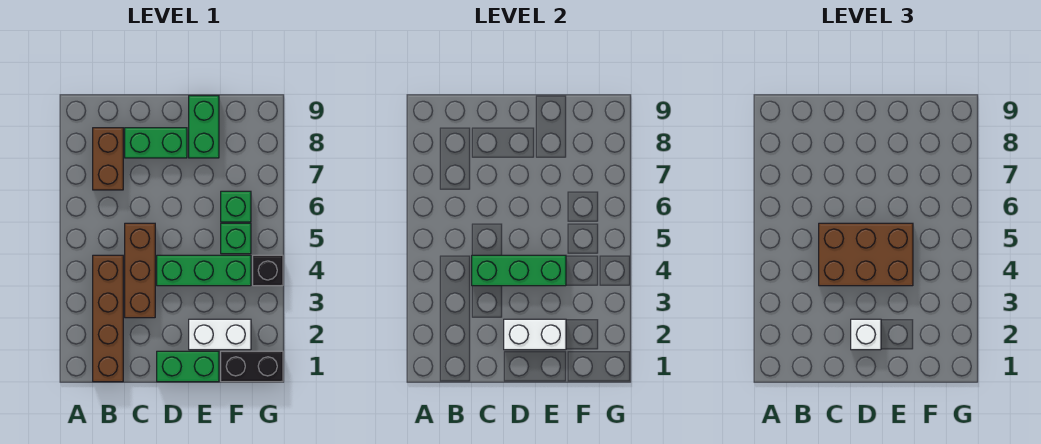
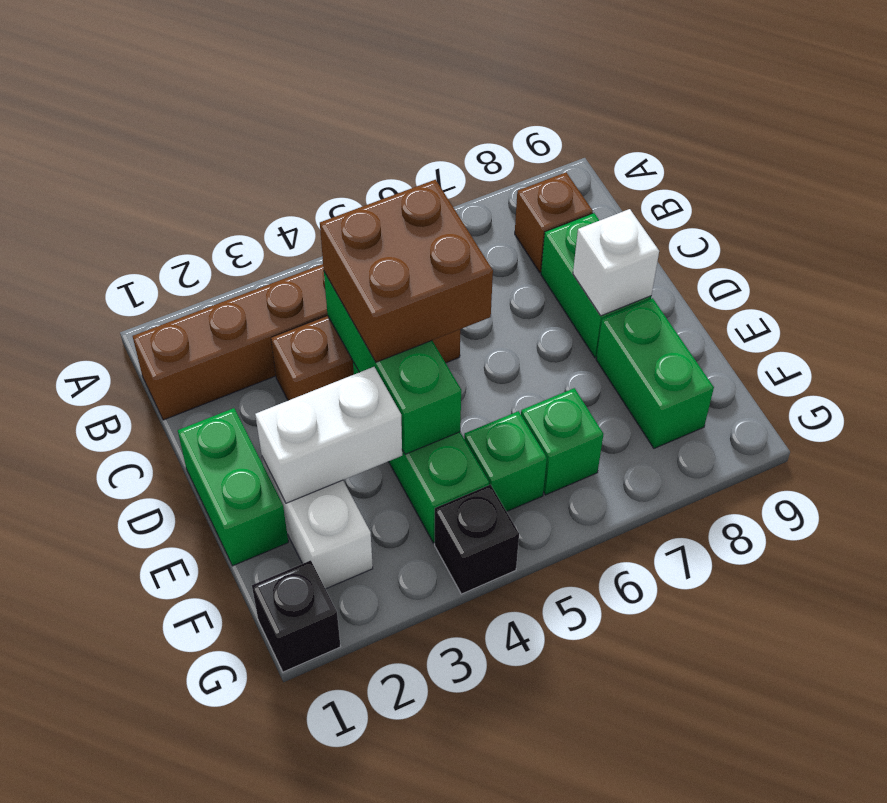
brown 1x2 brick [93,128,123,190] -> brown 1x1 brick [515,172,593,272]
brown 2x3 brick [819,223,913,286] -> brown 2x2 brick [320,180,493,362]
white 1x2 brick [504,319,566,350] -> white 1x2 brick turned to [255,367,402,503]
white 1x1 brick [851,319,881,350] -> white 1x1 brick moved to [573,209,659,316]
green 1x2 brick [189,96,219,158] -> green 1x2 brick turned to [596,298,714,448]
black 1x2 brick [221,351,283,382] -> black 1x1 brick [252,560,341,672]

